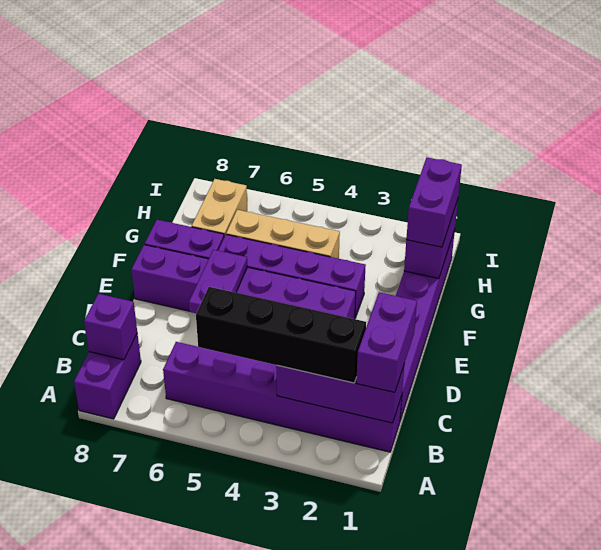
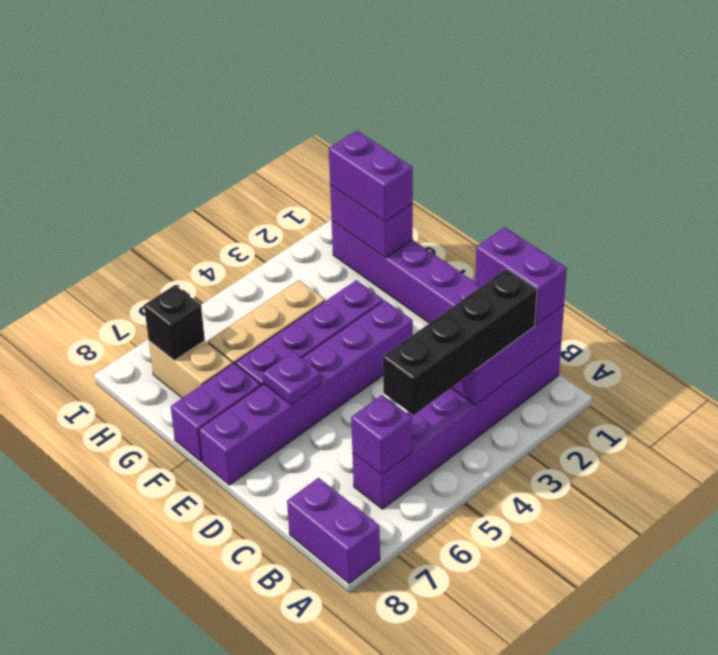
purple 1x1 brick [84,294,137,360] -> purple 1x1 brick moved to [351,395,412,475]
purple 1x2 plate [189,250,247,313] -> purple 1x1 plate [263,352,321,405]
none -> black 1x1 brick [144,285,205,360]

